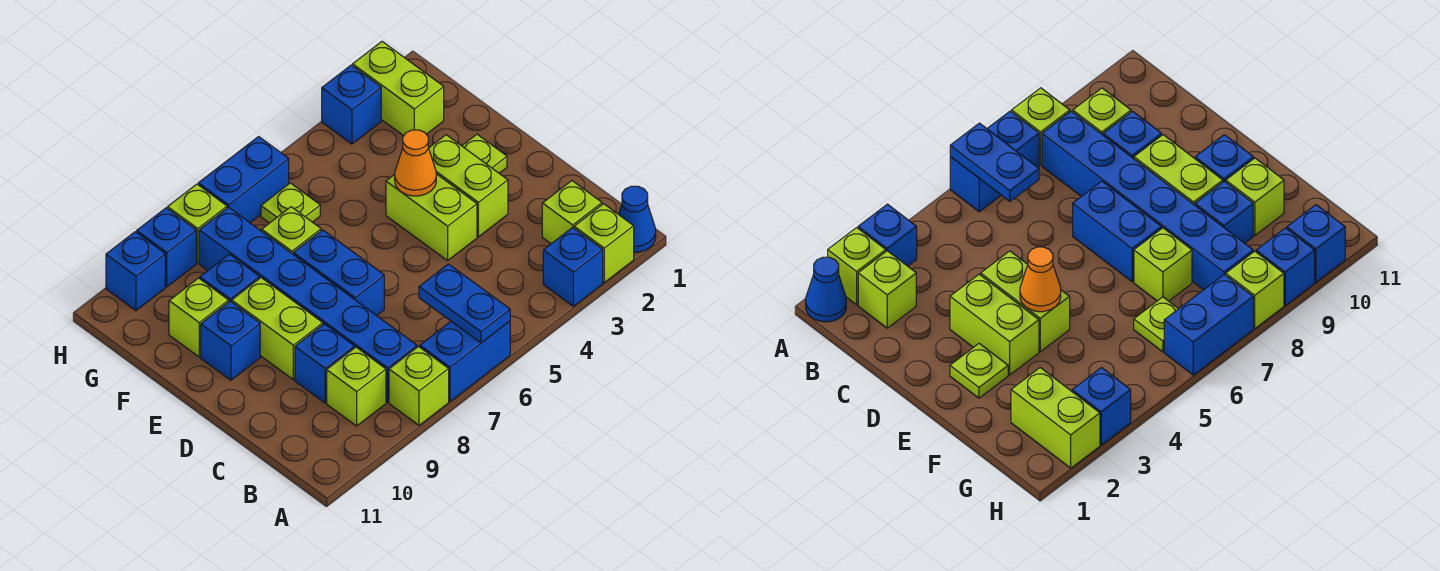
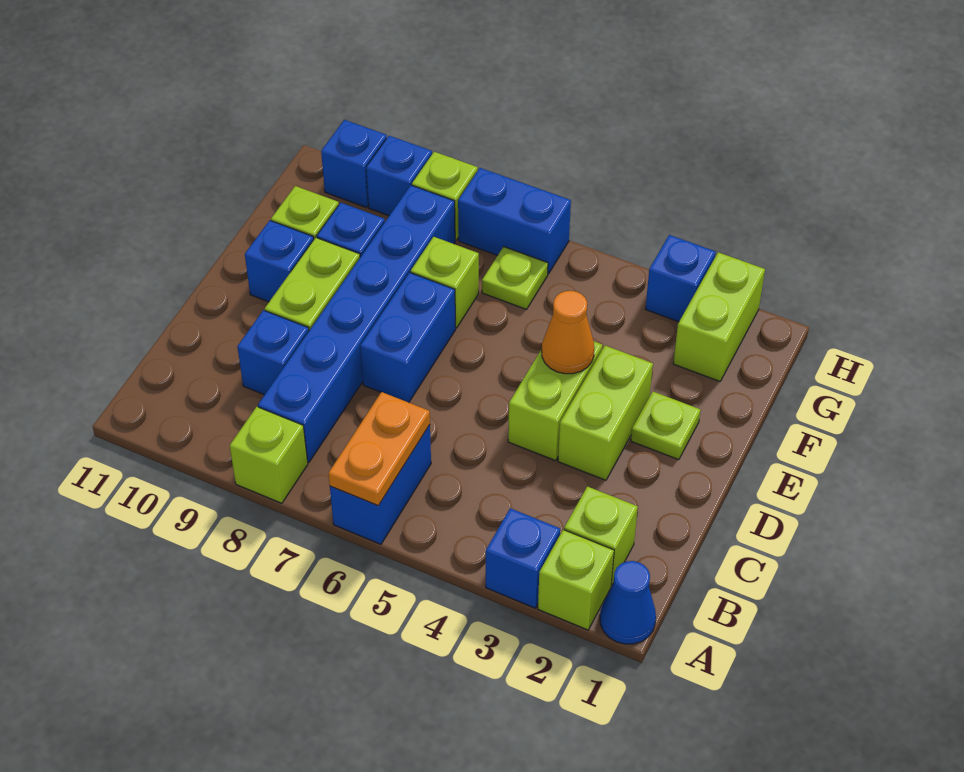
blue 1x2 brick [420,321,510,402] -> blue 1x2 brick turned to [330,425,431,544]
blue 1x2 plate [419,264,510,343] -> orange 1x2 plate [328,392,430,506]
lime 1x1 brick [327,347,386,426] -> none

